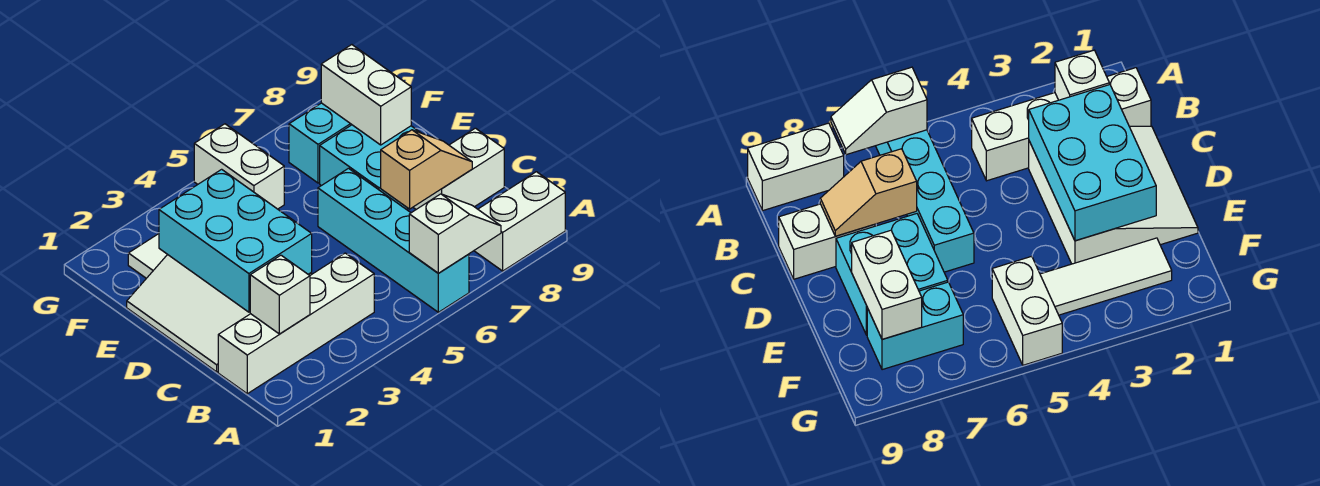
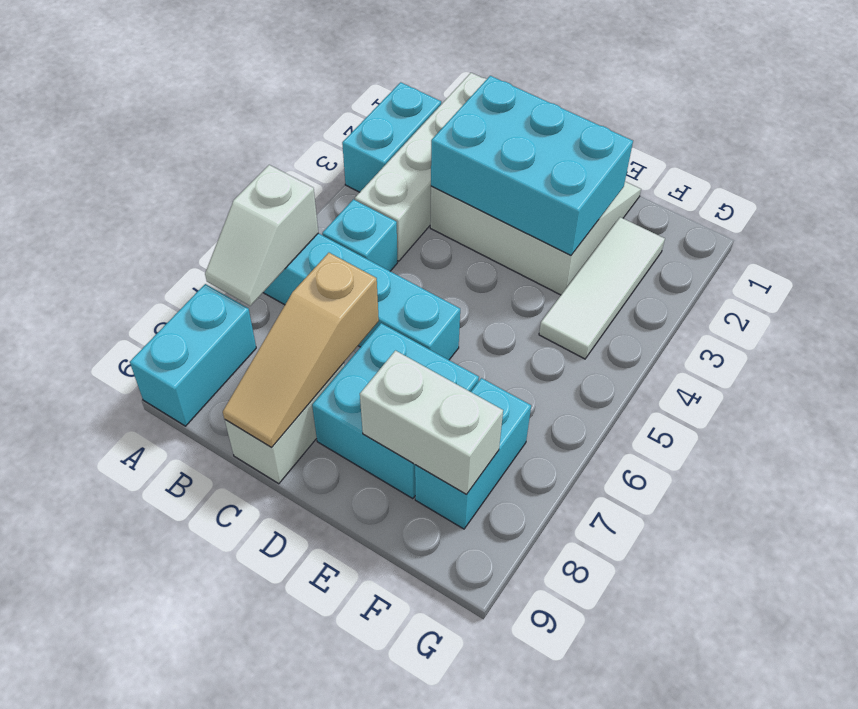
none -> cyan 1x2 brick [342,82,441,192]
white 1x2 brick [474,172,565,271] -> cyan 1x2 brick [130,284,256,426]
white 1x1 brick [250,255,310,334] -> none
none -> cyan 1x1 brick [322,199,398,271]
tan 1x2 slope [381,130,472,209] -> tan 1x3 slope [223,253,379,447]
white 1x2 brick [194,124,284,209] -> none

